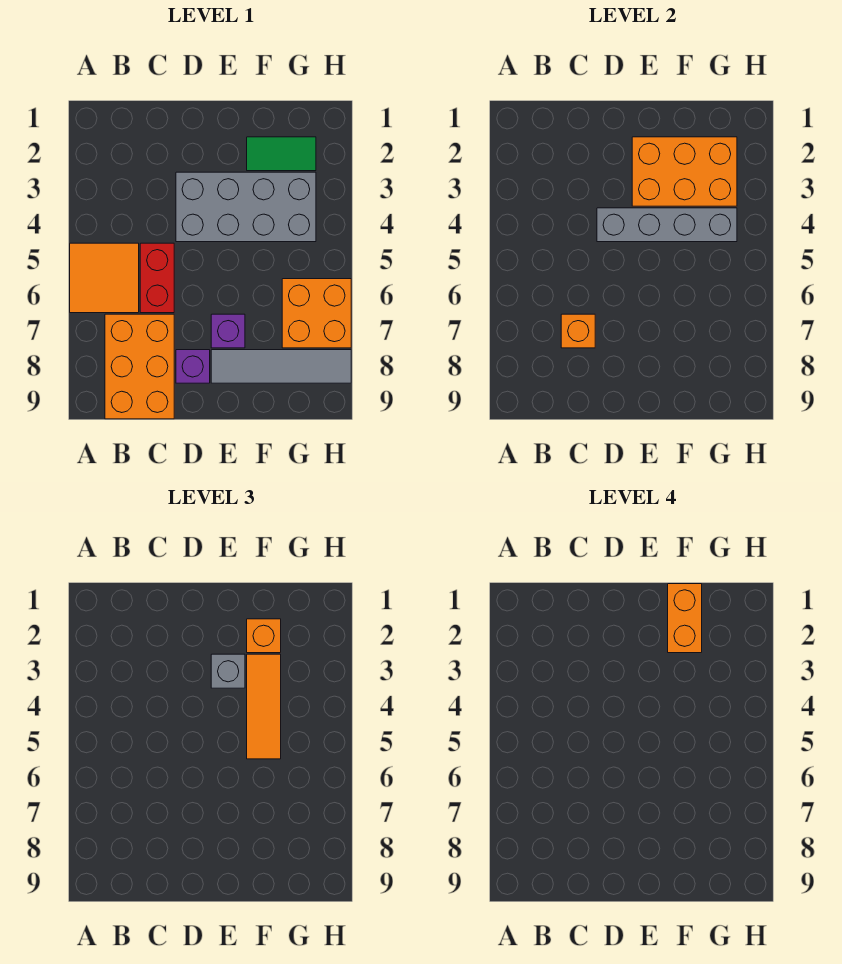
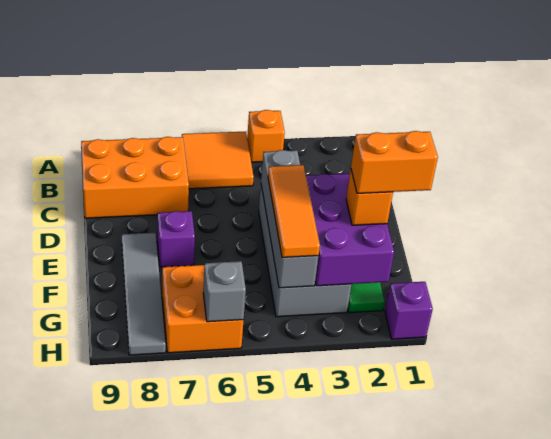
red 1x2 brick [140,243,174,313] -> none
orange 1x1 brick [561,314,595,348] -> orange 1x1 brick moved to [247,110,285,162]
purple 1x1 brick [176,350,210,383] -> purple 1x1 brick moved to [385,282,433,339]
orange 2x3 brick [632,137,737,206] -> purple 2x3 brick [306,174,394,286]
grey 1x1 brick [211,654,245,688] -> grey 1x1 brick moved to [203,261,246,322]
orange 1x3 tile [247,654,281,759] -> orange 1x3 tile turned to [268,165,320,257]

